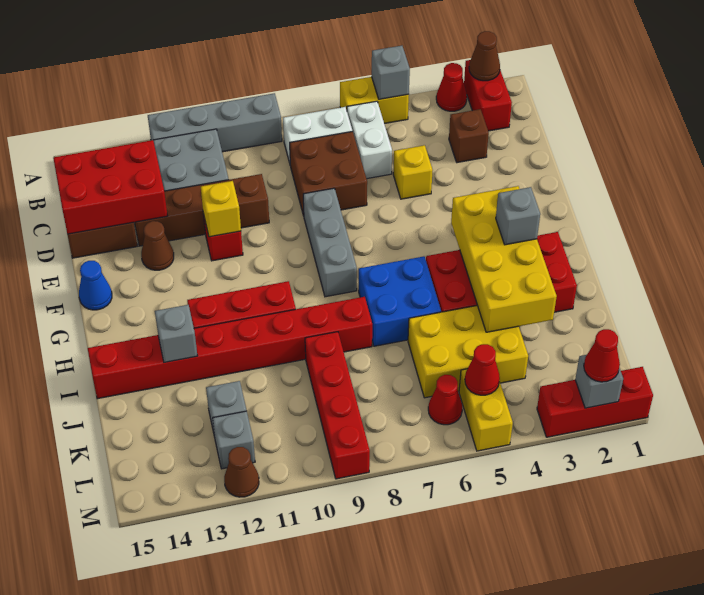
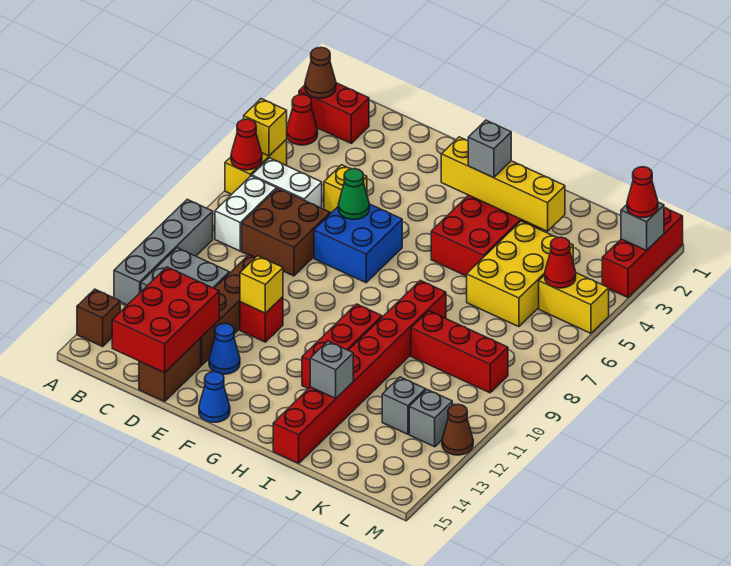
grey 1x1 brick [372,46,410,99] -> yellow 1x1 brick [244,99,287,156]
brown 1x1 brick [449,109,489,163] -> brown 1x1 brick moved to [77,289,120,347]
none -> green 1x1 cone [338,169,369,219]
grey 1x3 brick [303,188,357,297] -> none
brown 1x1 cone [141,221,174,270] -> blue 1x1 cone [209,323,240,374]
yellow 2x4 brick [451,186,557,332] -> yellow 1x4 brick [441,137,565,231]
blue 2x2 brick [359,256,441,346] -> blue 2x2 brick moved to [314,204,402,283]
red 1x4 brick [305,332,370,479] -> red 1x3 brick [411,311,508,393]
red 1x1 cone [428,375,462,425] -> red 1x1 cone moved to [231,119,262,170]

